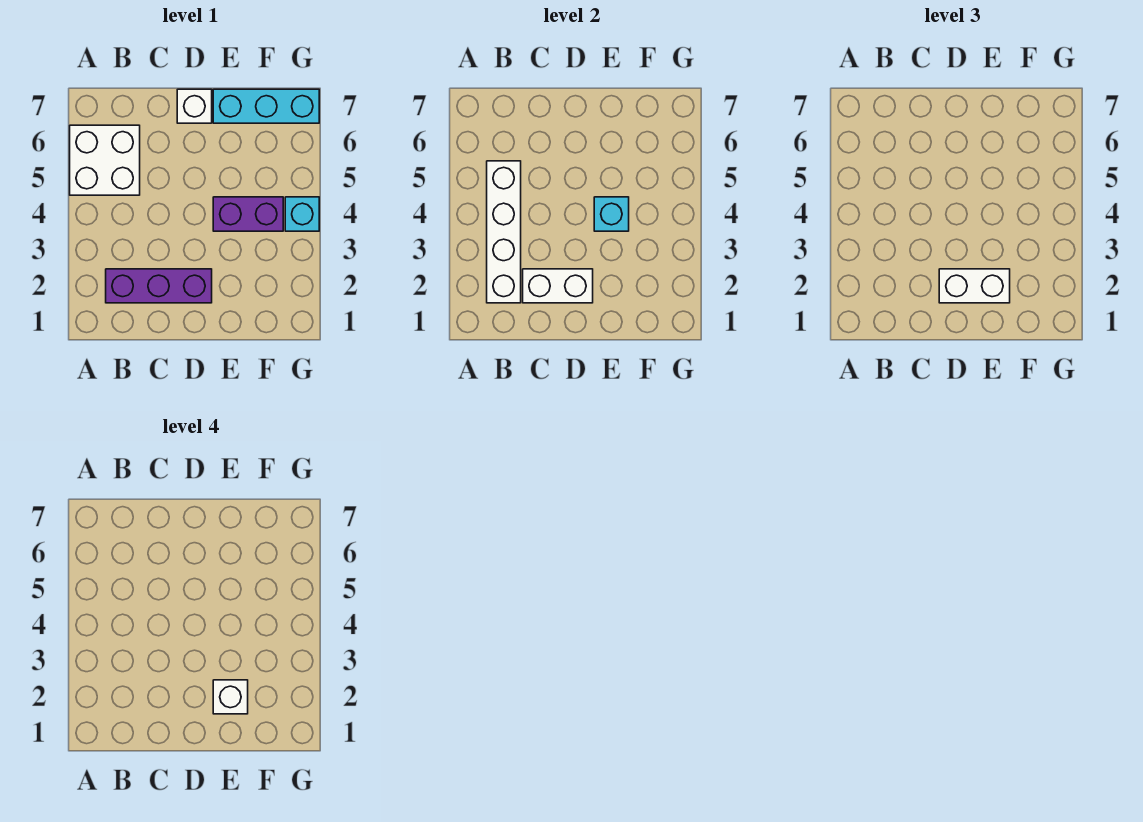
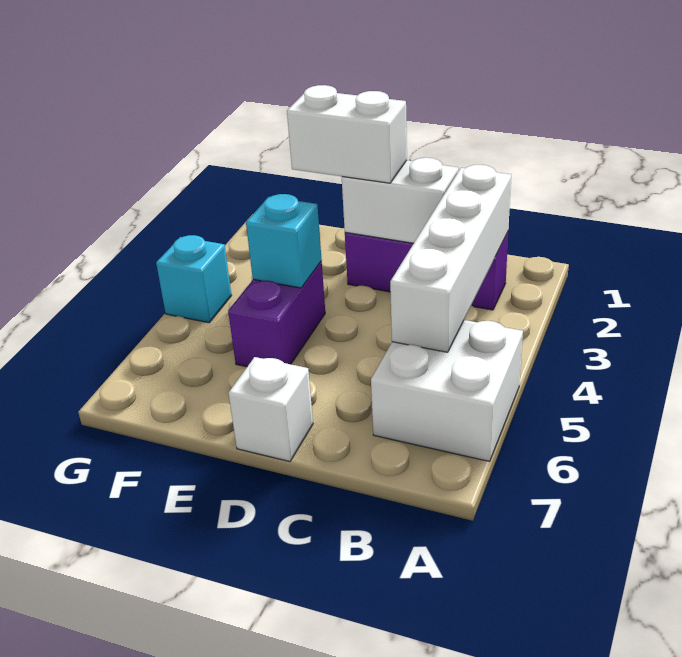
white 1x1 brick [213,680,248,714] -> none
purple 1x2 brick [213,197,283,231] -> purple 1x2 brick turned to [228,261,325,367]
cyan 1x3 brick [213,89,319,123] -> none

